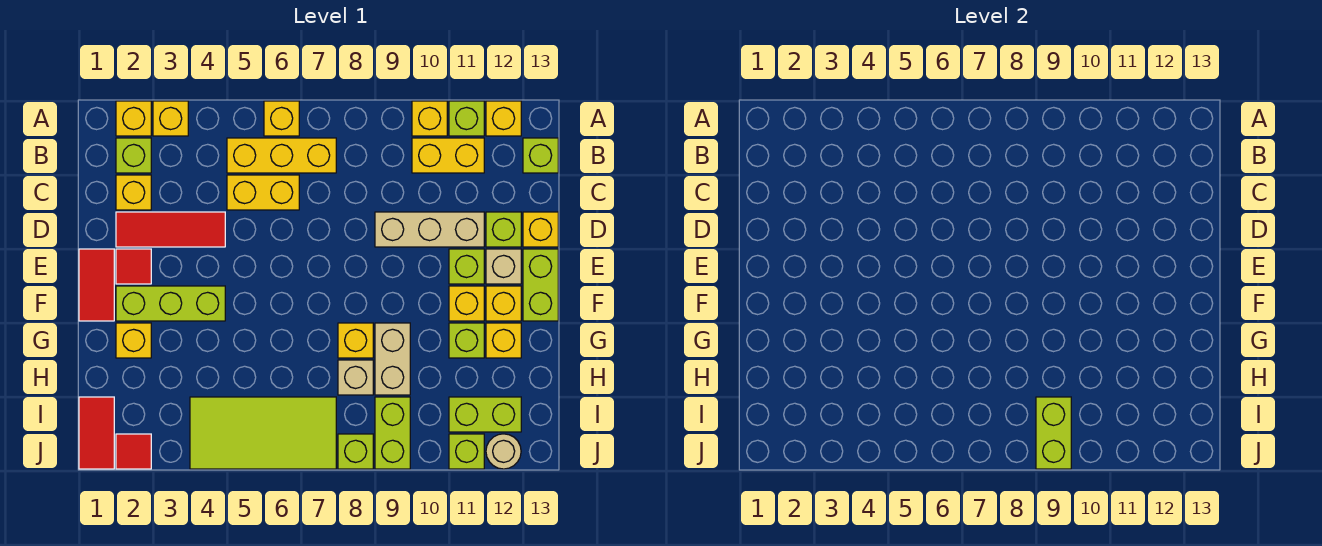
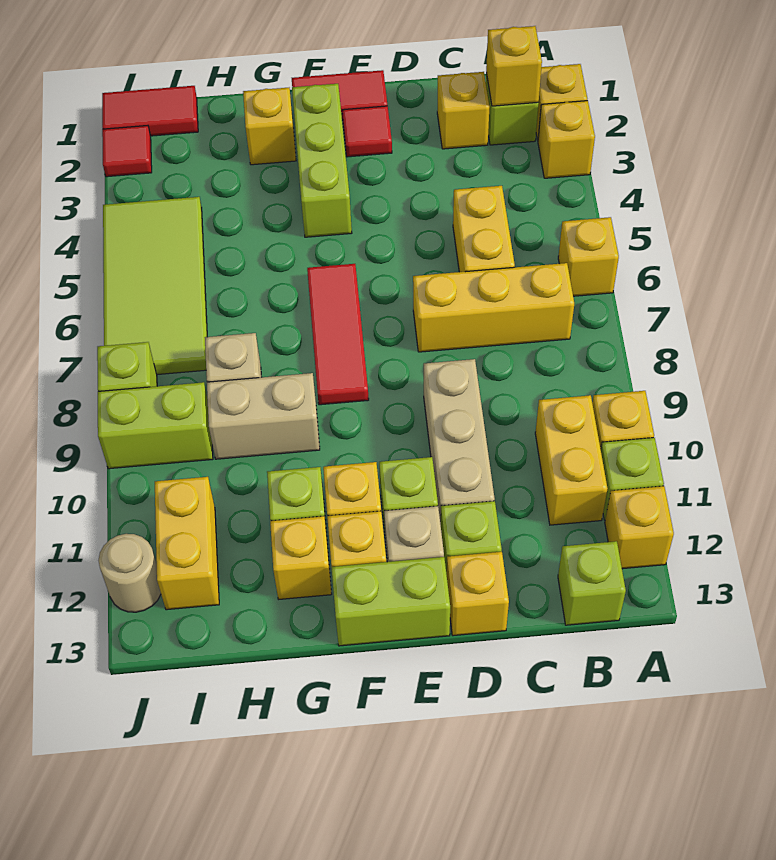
yellow 1x3 brick [227,138,336,173] -> yellow 1x3 brick turned to [413,263,574,352]
red 1x3 tile [116,212,225,247] -> red 1x3 tile moved to [307,264,369,405]
yellow 1x1 brick [338,323,373,358] -> yellow 1x1 brick moved to [486,26,542,106]
lime 1x2 brick [1036,397,1071,469] -> none
lime 1x2 brick [449,397,521,432] -> yellow 1x2 brick [155,477,219,610]
lime 1x1 brick [449,434,484,469] -> none

